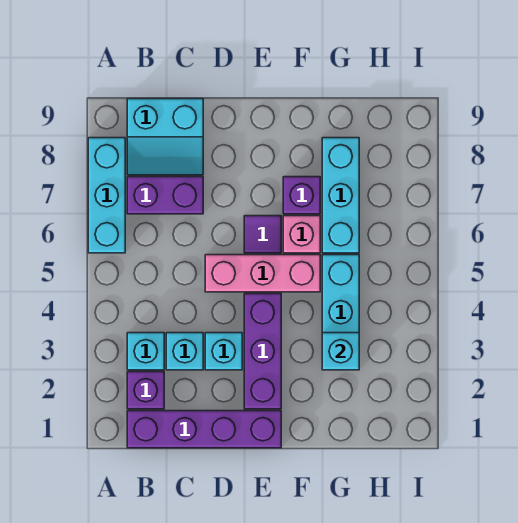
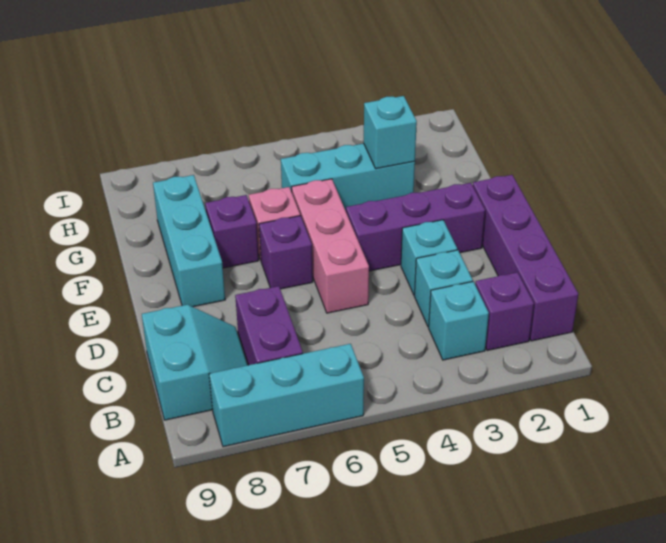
purple 1x1 tile [244,216,281,253] -> purple 1x1 brick [259,216,313,289]
cyan 1x3 brick [322,138,359,253] -> cyan 1x3 brick turned to [153,175,225,307]

